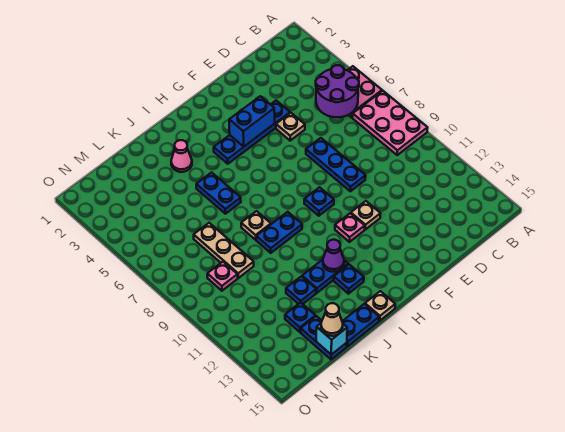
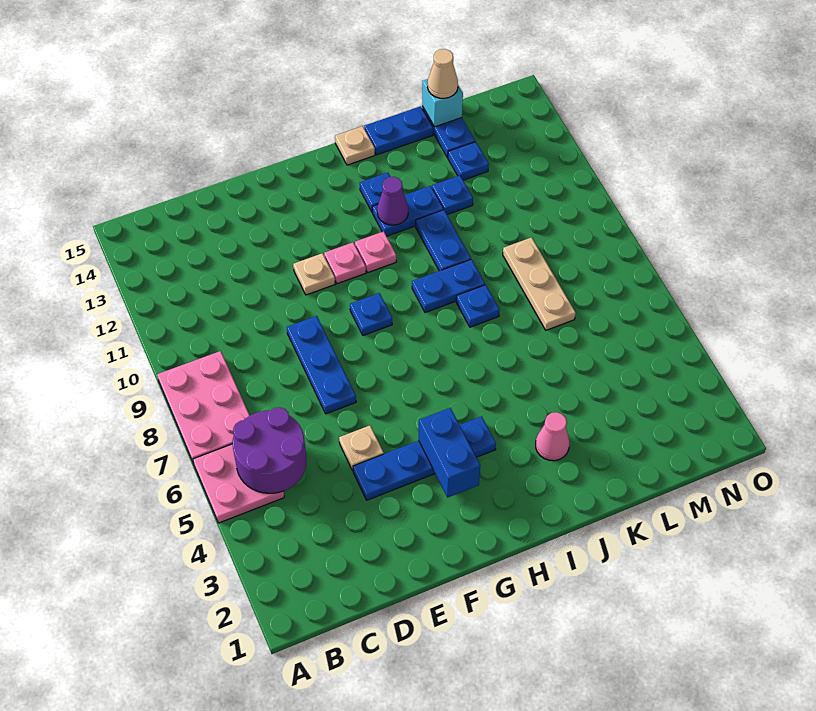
blue 1x2 brick [229,96,275,146] -> blue 1x2 brick turned to [419,408,480,498]
blue 1x2 plate [196,172,241,214] -> blue 1x2 plate moved to [416,210,471,271]
tan 1x1 plate [241,211,271,240] -> blue 1x1 plate [456,285,499,327]
pink 1x1 plate [207,262,238,291] -> pink 1x1 plate moved to [355,231,396,273]

